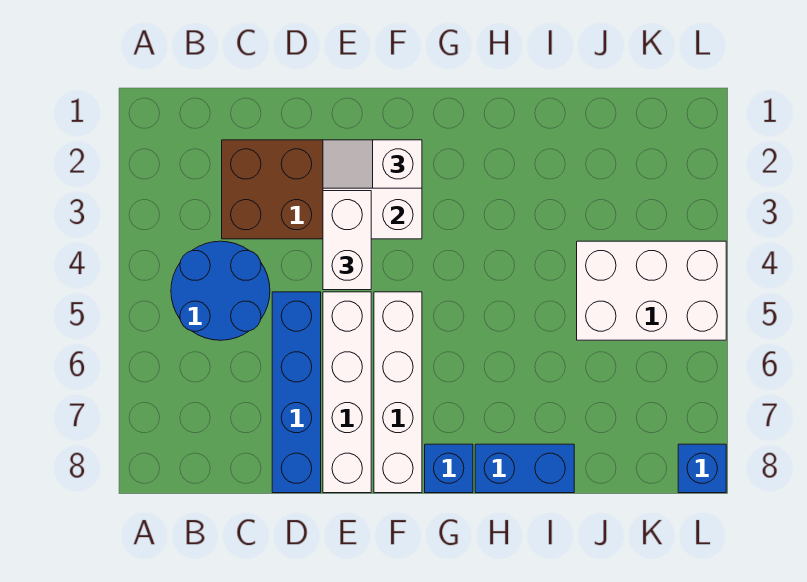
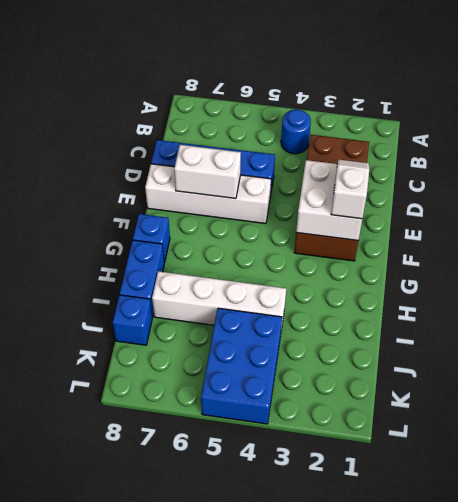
blue 2x2 round brick [171,241,270,340] -> blue 1x1 round brick [281,110,311,154]
white 1x2 brick [323,191,371,290] -> white 1x2 brick moved to [174,145,241,199]
white 1x4 brick [374,292,422,493] -> white 1x4 brick moved to [152,271,286,330]
white 2x3 brick [577,241,726,340] -> blue 2x3 brick [201,308,282,424]
blue 1x1 brick [678,444,726,493] -> blue 1x1 brick moved to [113,295,152,345]

